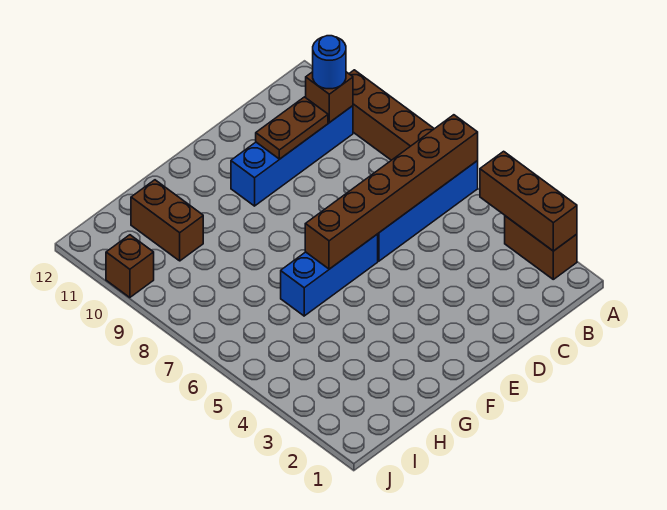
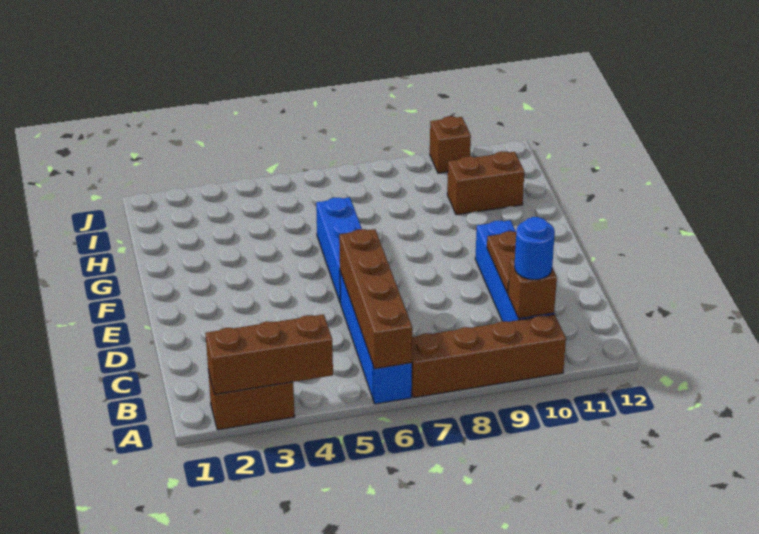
brown 1x6 brick [305,115,478,269] -> brown 1x4 brick [339,229,412,369]

